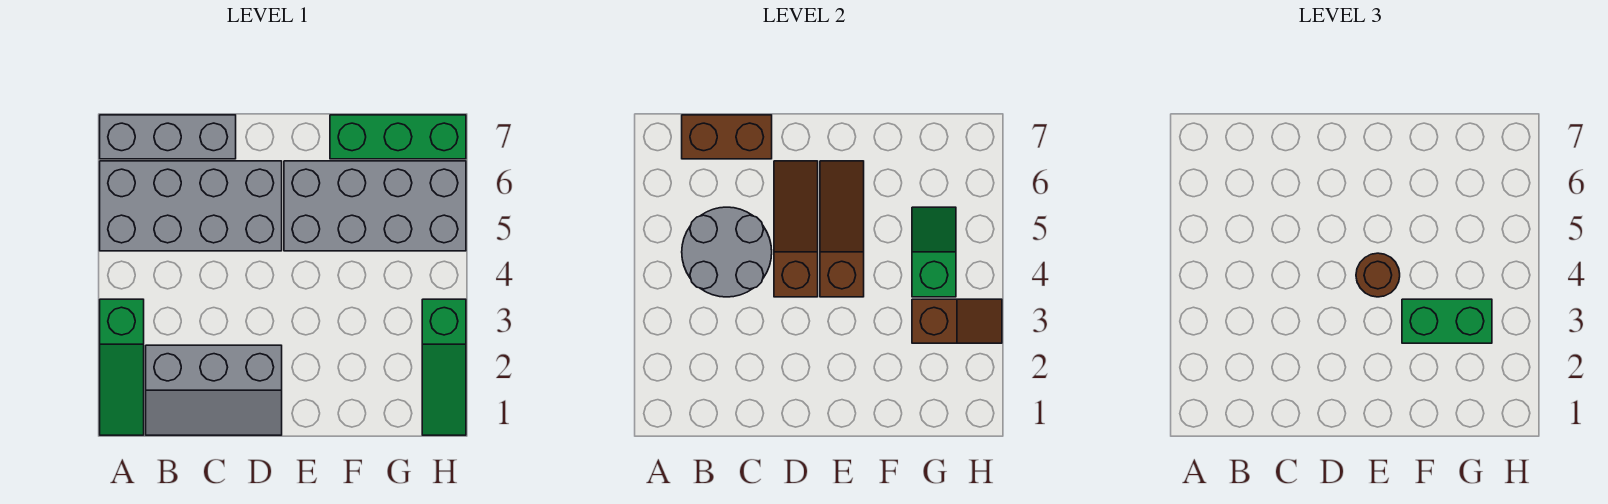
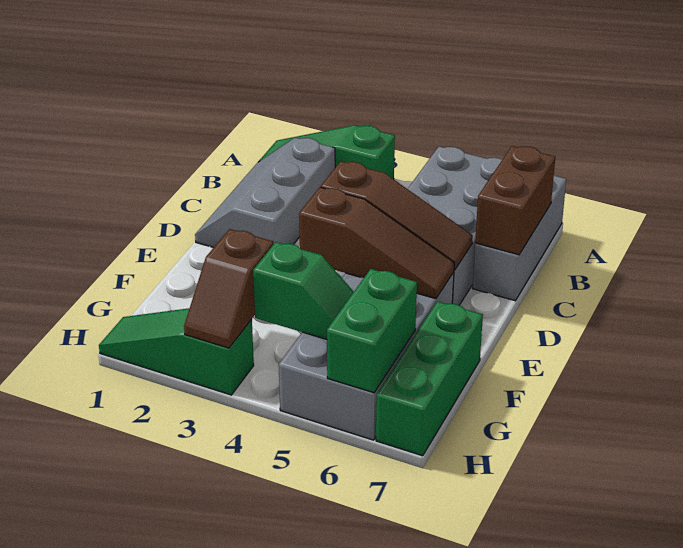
grey 2x2 round brick [682,207,772,297] -> none
brown 1x1 round brick [1356,253,1400,297] -> none
green 1x2 brick [1402,299,1492,343] -> green 1x2 brick moved to [327,269,417,393]

